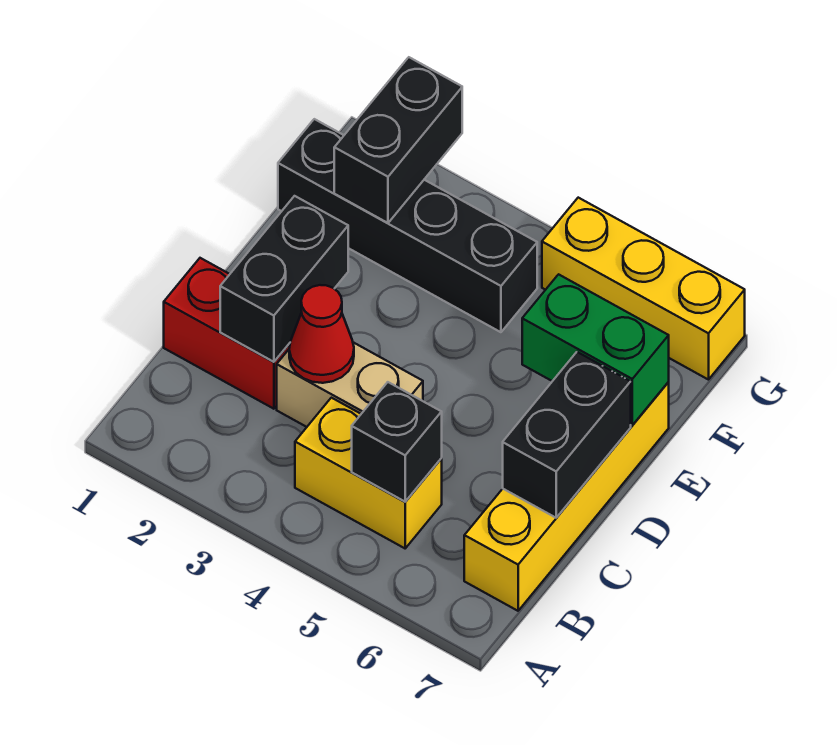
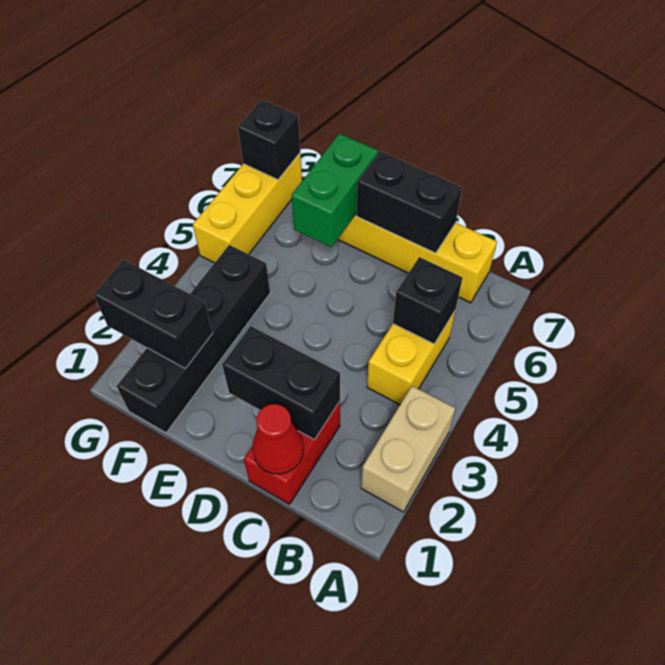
tan 1x2 brick [277,342,423,427] -> tan 1x2 brick moved to [361,386,455,512]
red 1x1 cone [289,285,354,383] -> red 1x1 cone moved to [252,404,304,474]
none -> black 1x1 brick [238,100,300,180]

